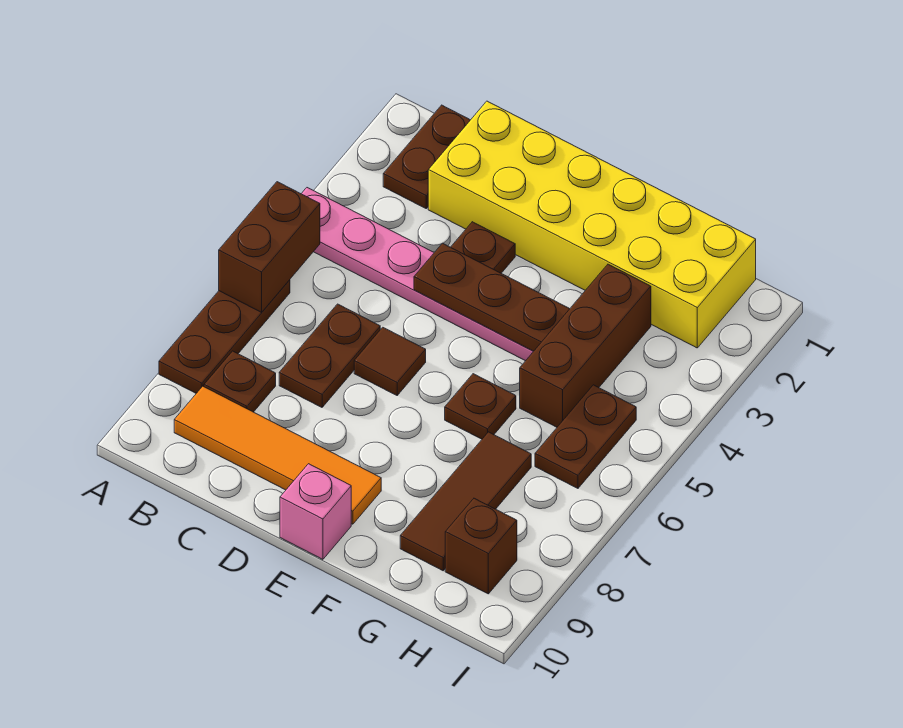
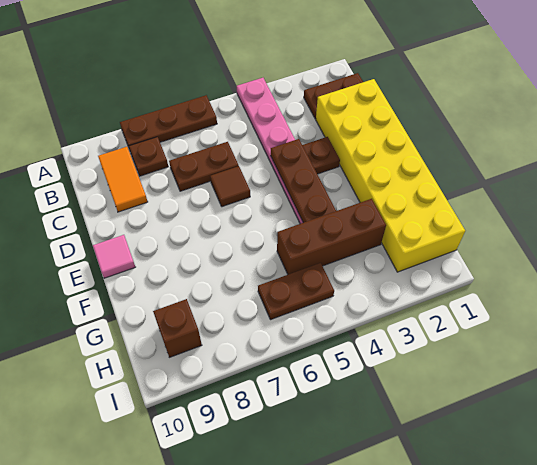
brown 1x2 brick [219,182,320,312] -> none
orange 1x4 tile [174,386,381,524] -> orange 1x2 tile [98,147,148,212]
pink 1x1 brick [280,464,351,559] -> pink 1x1 tile [93,235,135,278]
brown 1x1 plate [445,374,516,439] -> none
brown 1x3 tile [400,432,531,571] -> none

